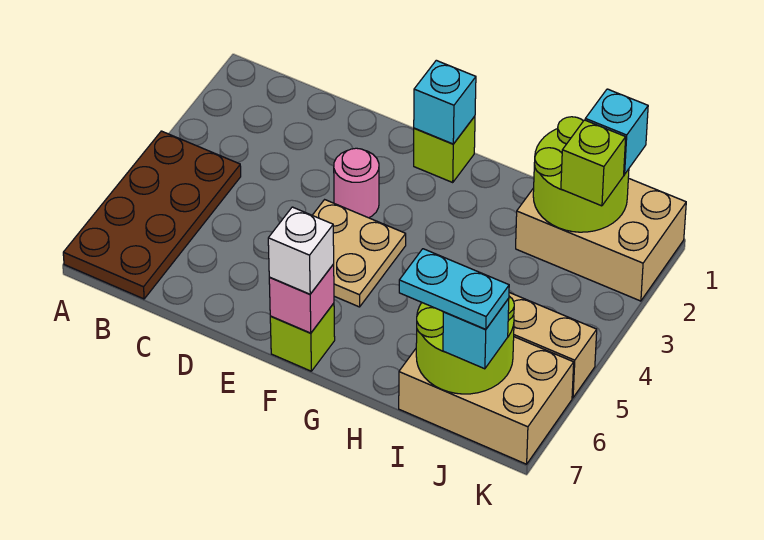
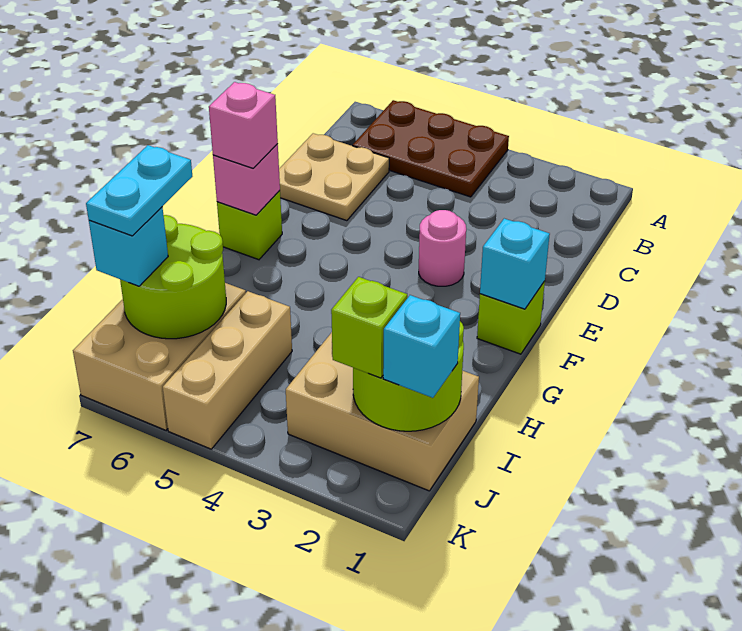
brown 2x4 plate [63,131,241,299] -> brown 2x3 plate [353,100,509,197]
tan 2x2 plate [312,200,406,307] -> tan 2x2 plate moved to [279,133,389,221]
white 1x1 brick [268,207,334,294] -> pink 1x1 brick [209,82,278,168]
tan 2x3 brick [516,178,686,301] -> tan 2x3 brick turned to [286,332,479,491]

